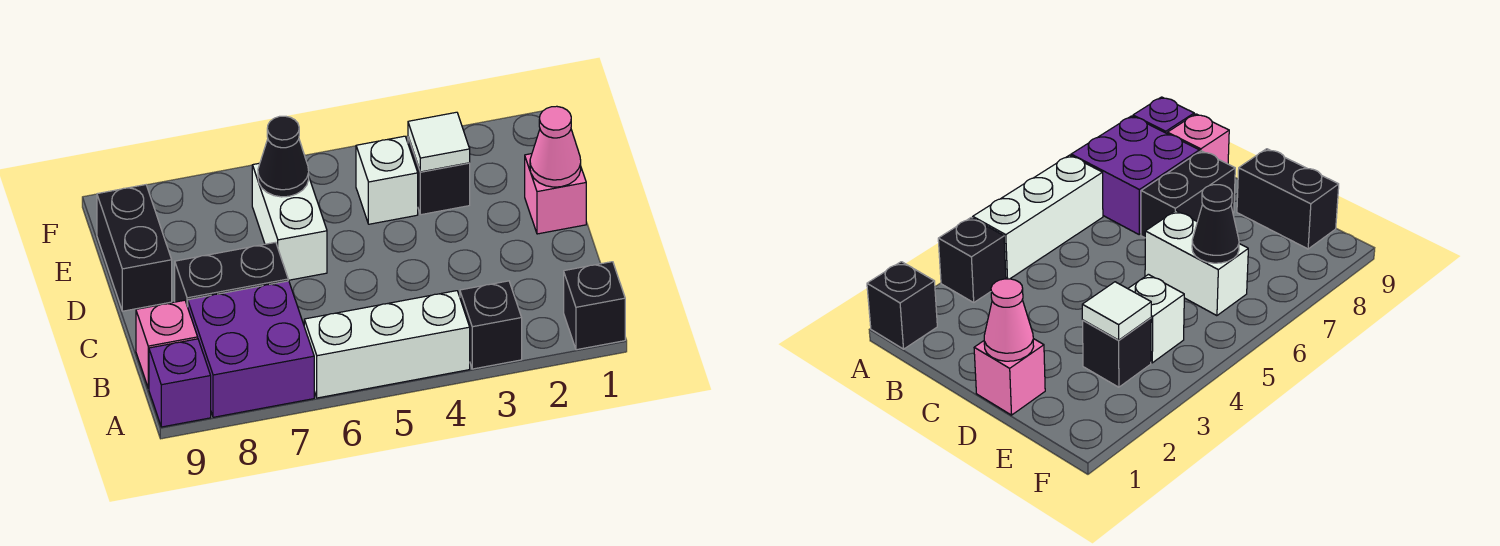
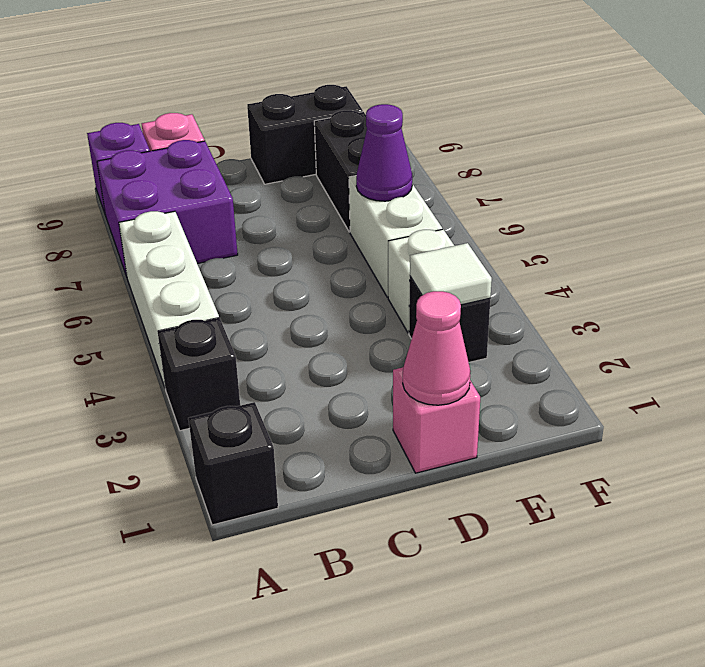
black 1x2 brick [175,242,288,307] -> black 1x2 brick moved to [314,110,367,232]
white 1x2 brick [252,163,327,280] -> white 1x2 brick turned to [349,176,442,297]
black 1x1 cone [258,116,309,197] -> purple 1x1 cone [356,104,412,201]

